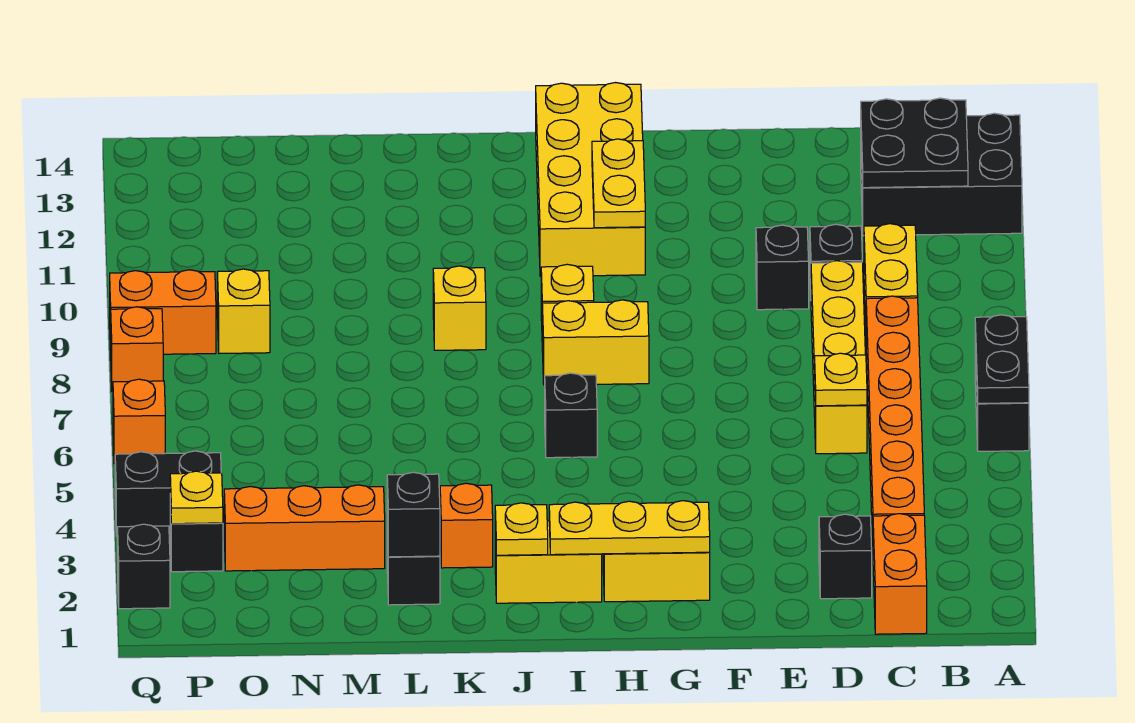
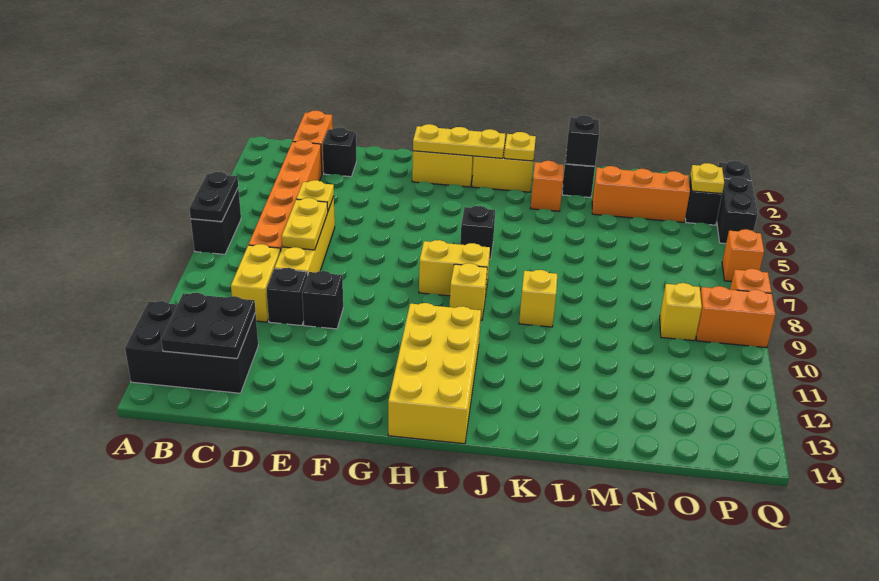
yellow 1x2 plate [592,139,645,228] -> yellow 1x2 plate moved to [282,198,328,250]
black 1x2 brick [115,451,221,536] -> black 1x2 brick turned to [717,177,758,244]

